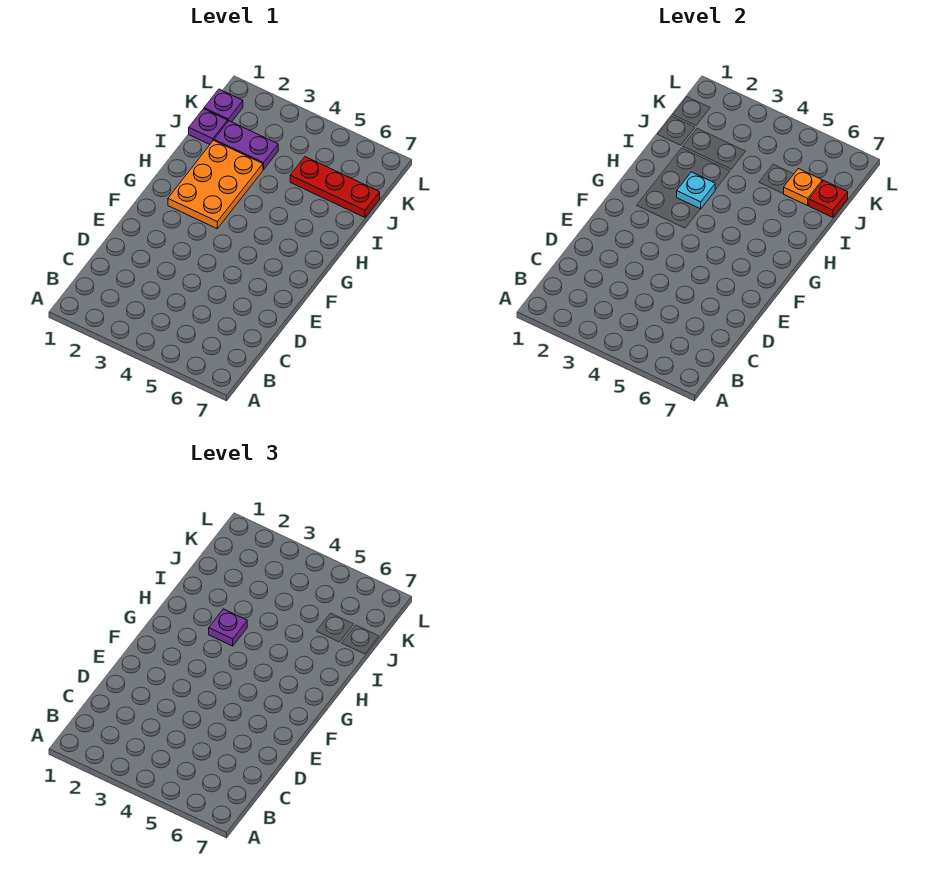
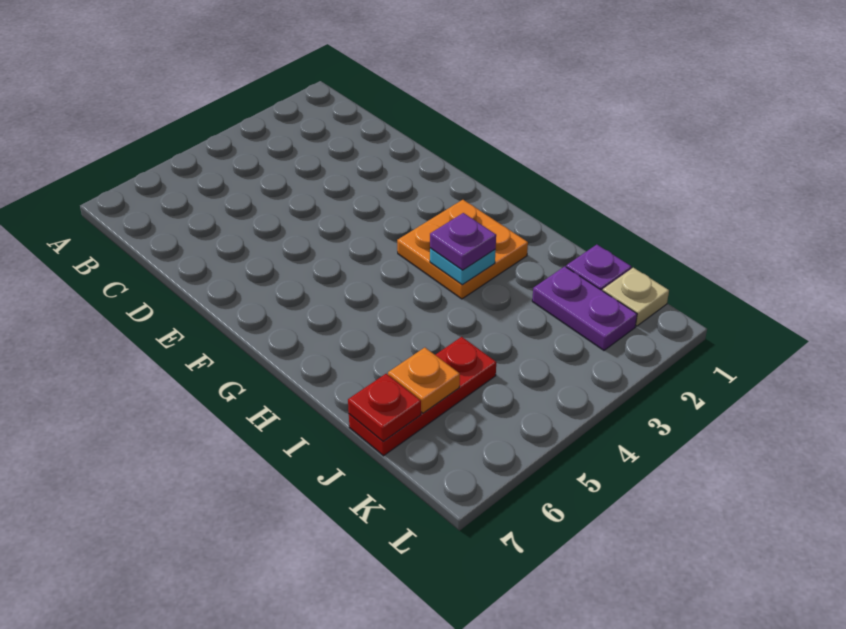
orange 2x3 plate [168,140,263,229] -> orange 2x2 plate [397,200,528,299]
purple 1x2 plate [214,121,278,170] -> purple 1x2 plate turned to [532,266,637,350]
purple 1x1 plate [204,89,243,122] -> tan 1x1 plate [603,268,669,326]

